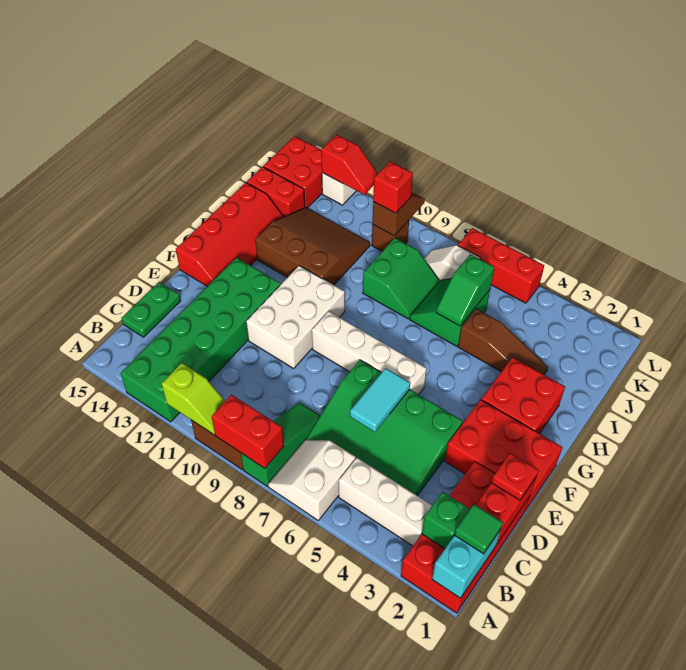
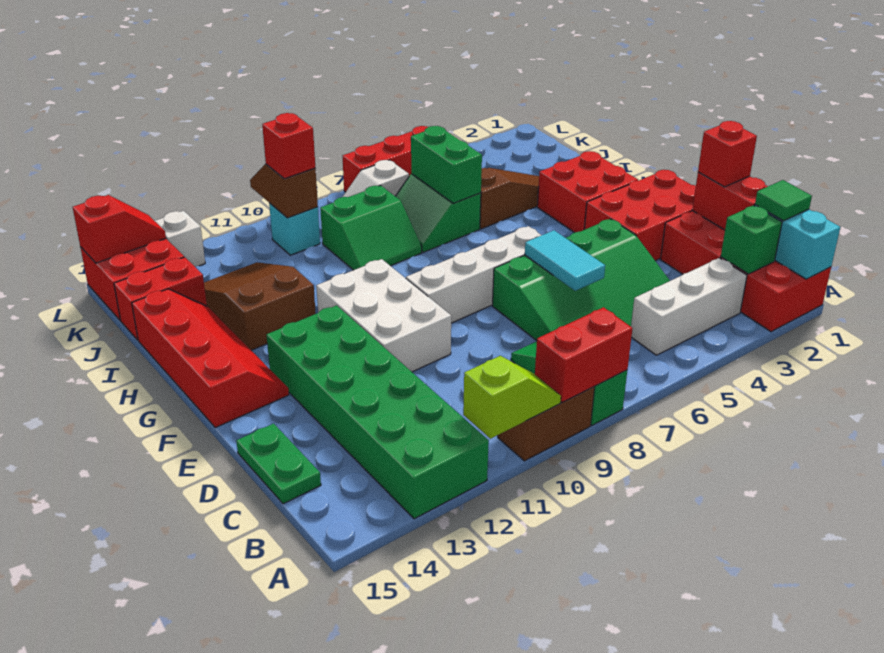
white 2x2 slope [268,440,356,520] -> none
red 1x1 plate [492,453,538,500] -> red 1x1 brick [698,121,757,187]
brown 3x3 slope [255,207,370,285] -> brown 2x3 slope [204,262,316,350]
green 1x2 slope [436,254,494,326] -> green 1x2 brick [411,126,482,204]
green 2x2 slope [363,238,439,319] -> green 2x2 slope turned to [320,185,422,270]
brown 1x1 brick [372,221,409,251] -> cyan 1x1 brick [269,203,320,255]
red 1x2 slope [321,135,378,195] -> red 1x2 slope moved to [73,195,166,263]

